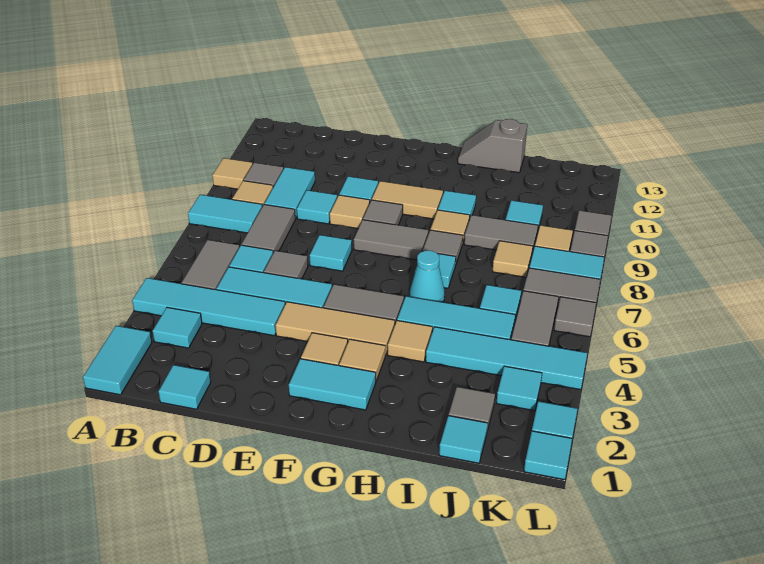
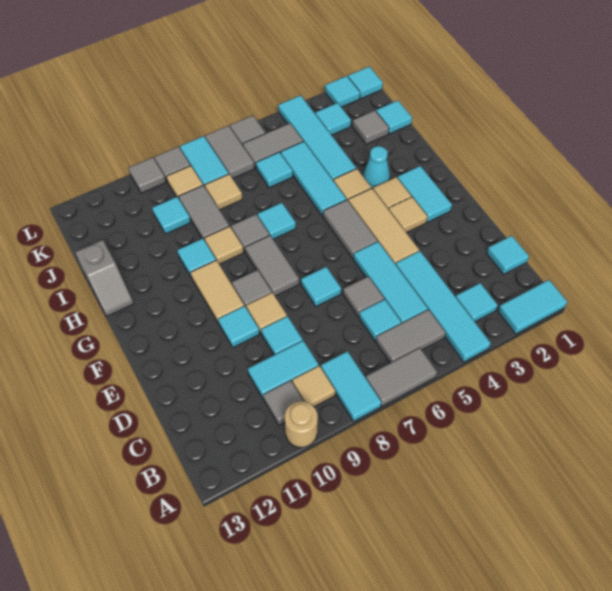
tan 1x1 tile [212,158,253,189] -> tan 1x1 round brick [285,401,318,447]
grey 1x2 tile [241,205,295,253] -> grey 1x2 tile moved to [366,348,437,406]
cyan 1x1 cone [410,251,445,302] -> cyan 1x1 cone moved to [363,146,390,189]

